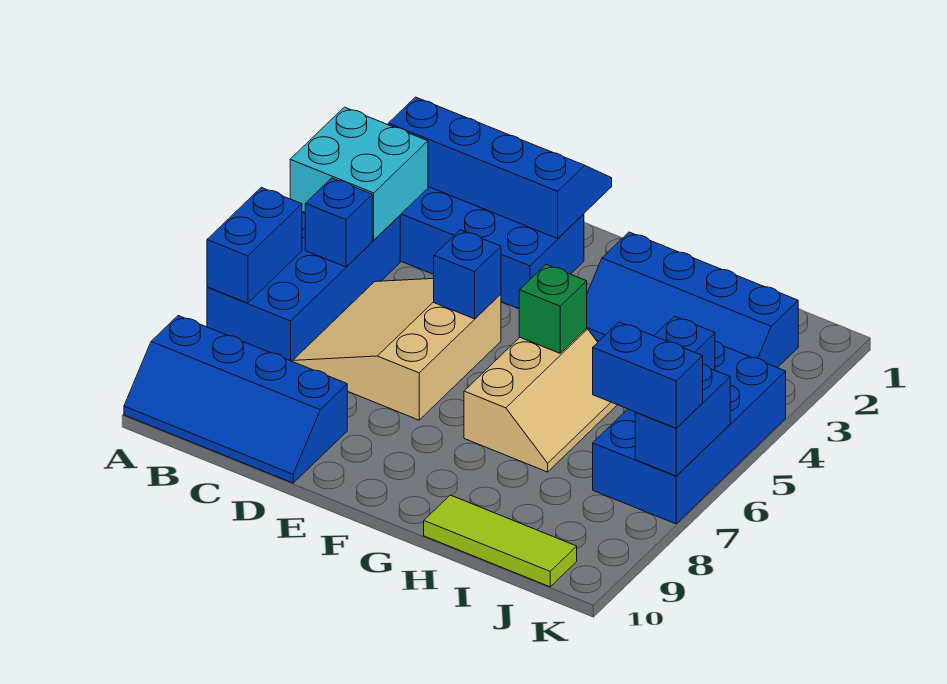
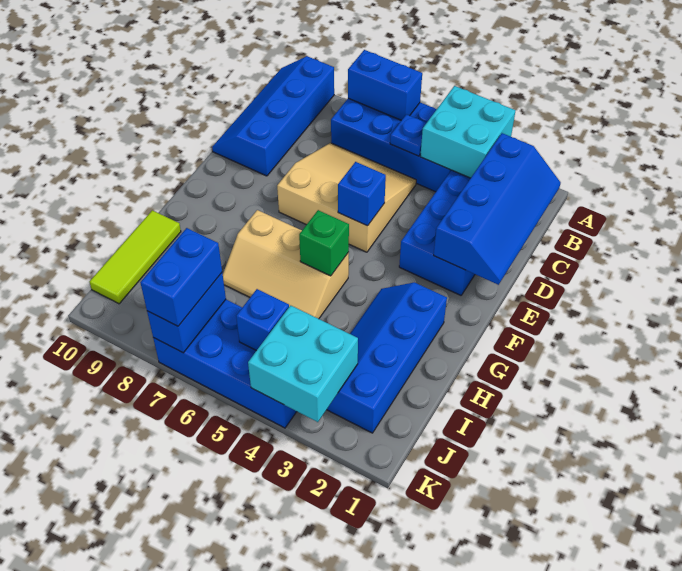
blue 1x1 brick [305,178,372,267] -> blue 1x1 plate [390,114,426,156]
none -> cyan 2x2 brick [248,305,358,422]
blue 1x2 brick [635,364,730,476] -> blue 1x2 brick turned to [147,273,226,353]

